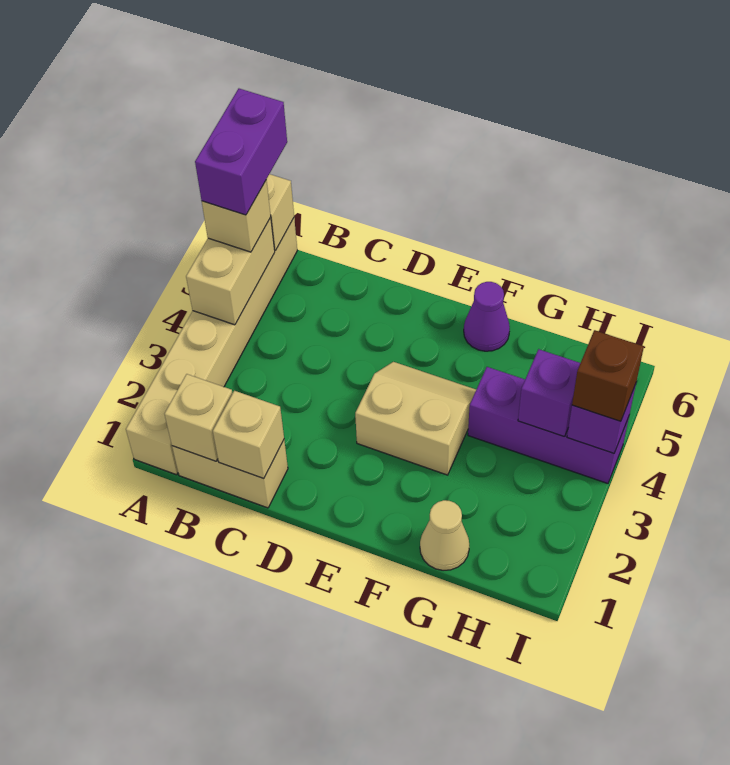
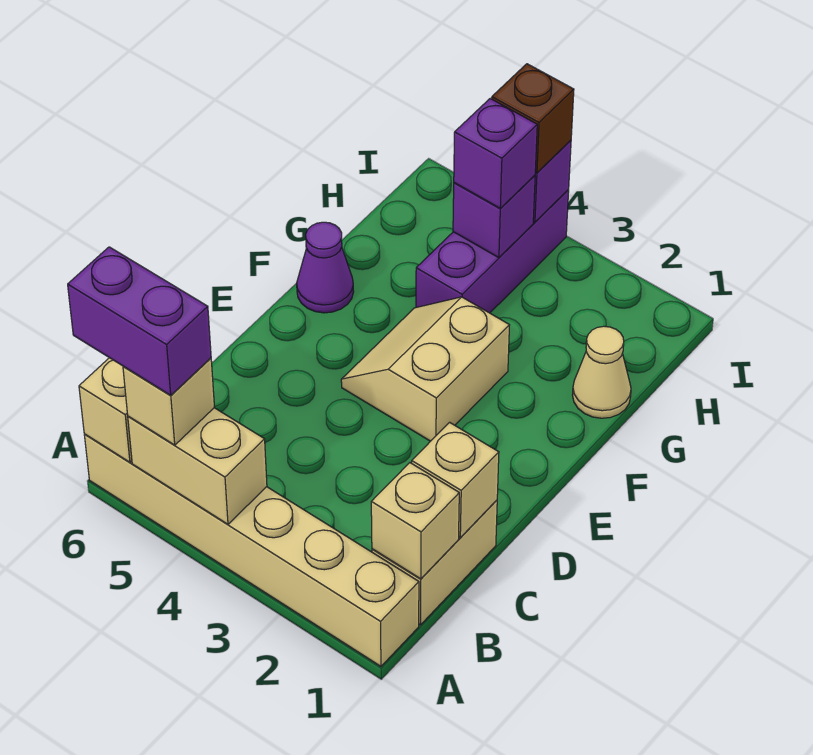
none -> purple 1x1 brick [454,99,537,208]

